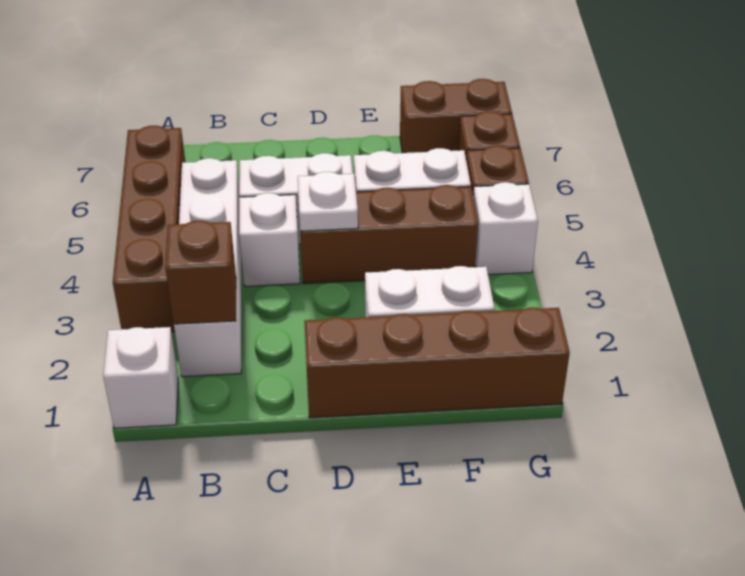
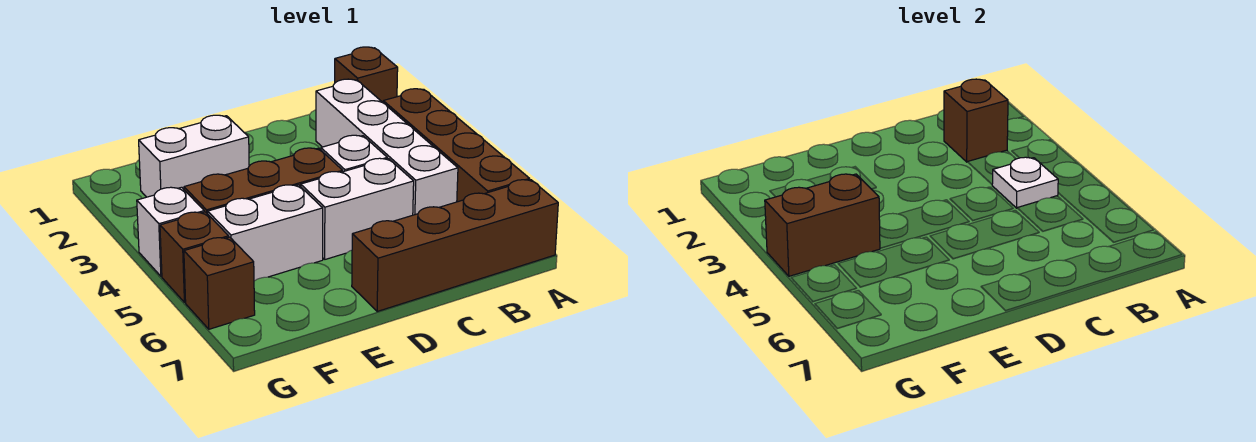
white 1x1 brick [103,327,178,428] -> brown 1x1 brick [335,47,398,102]
brown 1x4 brick [304,308,570,418] -> brown 1x4 brick moved to [352,180,558,311]
white 1x1 plate [298,172,358,231] -> white 1x1 plate moved to [992,157,1058,208]
brown 1x2 brick [400,79,512,153] -> brown 1x2 brick moved to [765,174,880,276]

